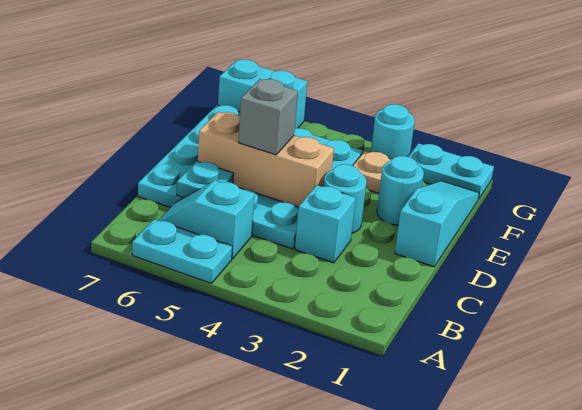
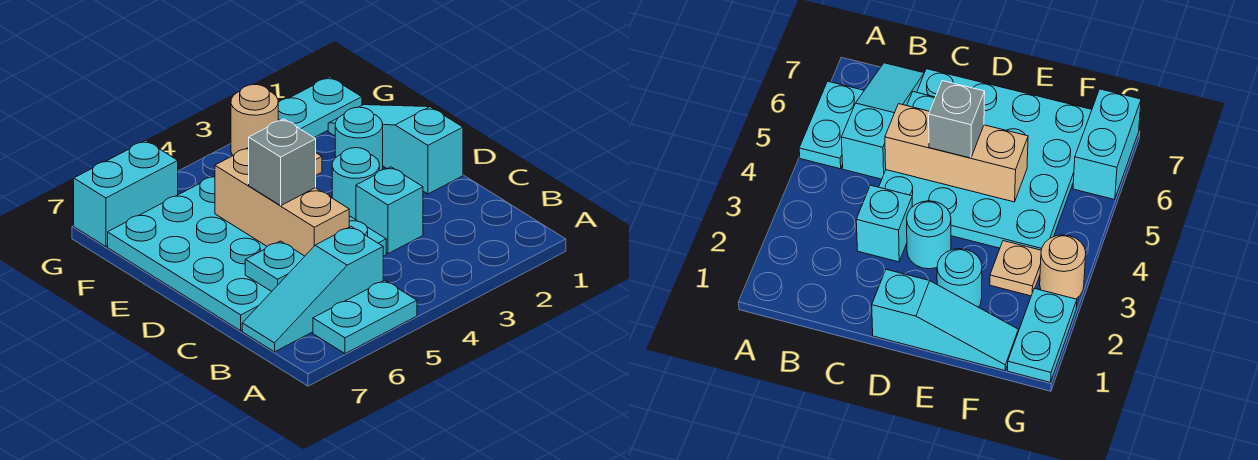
cyan 1x2 slope [158,180,255,259] -> cyan 1x3 slope [242,227,383,352]
tan 1x3 brick [198,112,334,207] -> tan 1x3 brick turned to [215,148,349,256]
cyan 1x1 round brick [371,104,415,159] -> tan 1x1 round brick [231,85,278,155]

